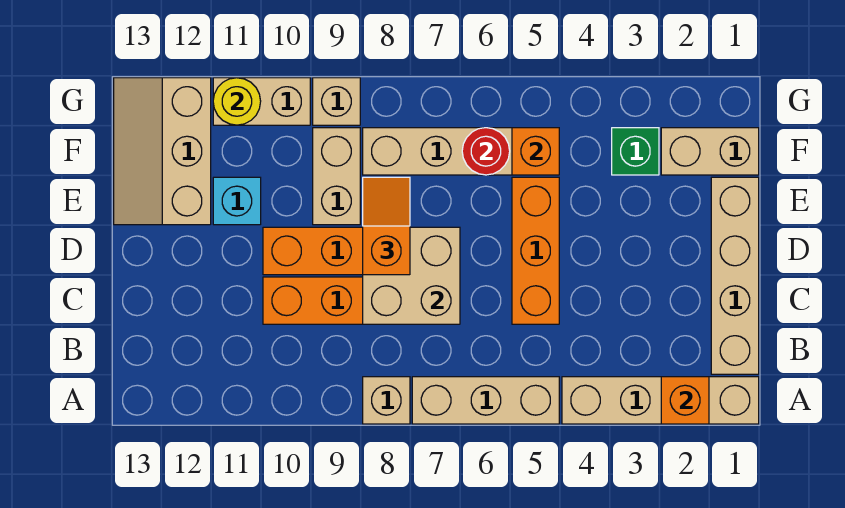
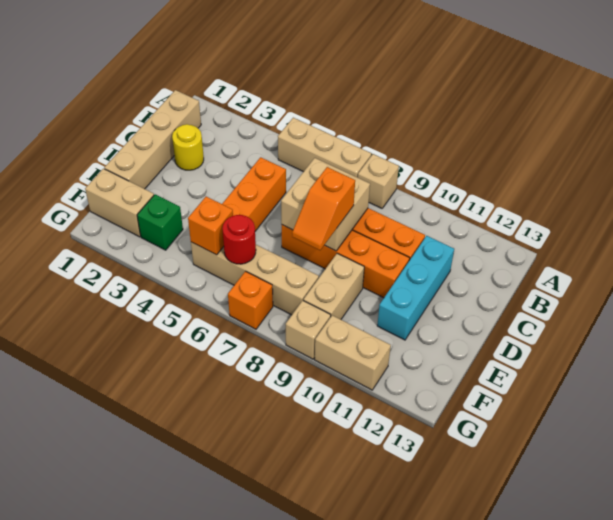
tan 1x4 brick [562,377,759,424] -> none
orange 1x1 brick [661,377,709,424] -> orange 1x1 brick moved to [228,271,273,329]
cyan 1x1 brick [213,177,261,225] -> cyan 1x3 brick [377,236,454,340]
tan 2x3 slope [114,78,211,225] -> none
yellow 1x1 round brick [213,78,261,125] -> yellow 1x1 round brick moved to [172,124,204,170]

